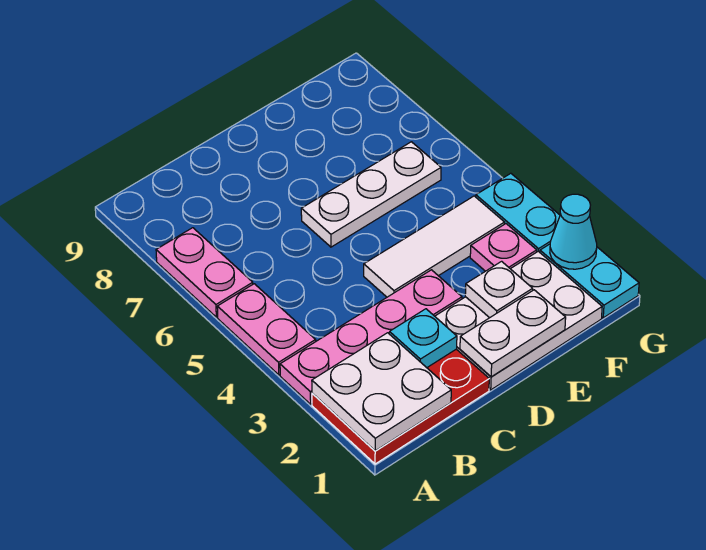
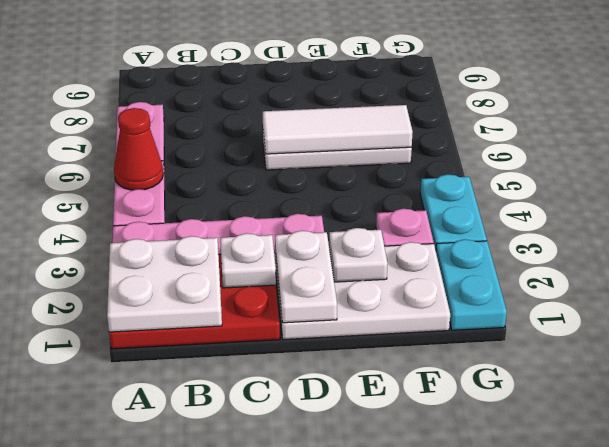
none -> red 1x1 cone [114,108,163,190]
cyan 1x1 plate [389,309,457,368] -> white 1x1 plate [220,233,276,288]
white 1x2 plate [460,290,566,377] -> white 1x2 plate turned to [275,231,337,323]
white 1x3 tile [364,196,505,297] -> white 1x3 tile moved to [263,105,413,154]
cyan 1x1 cone [550,194,597,269] -> none

